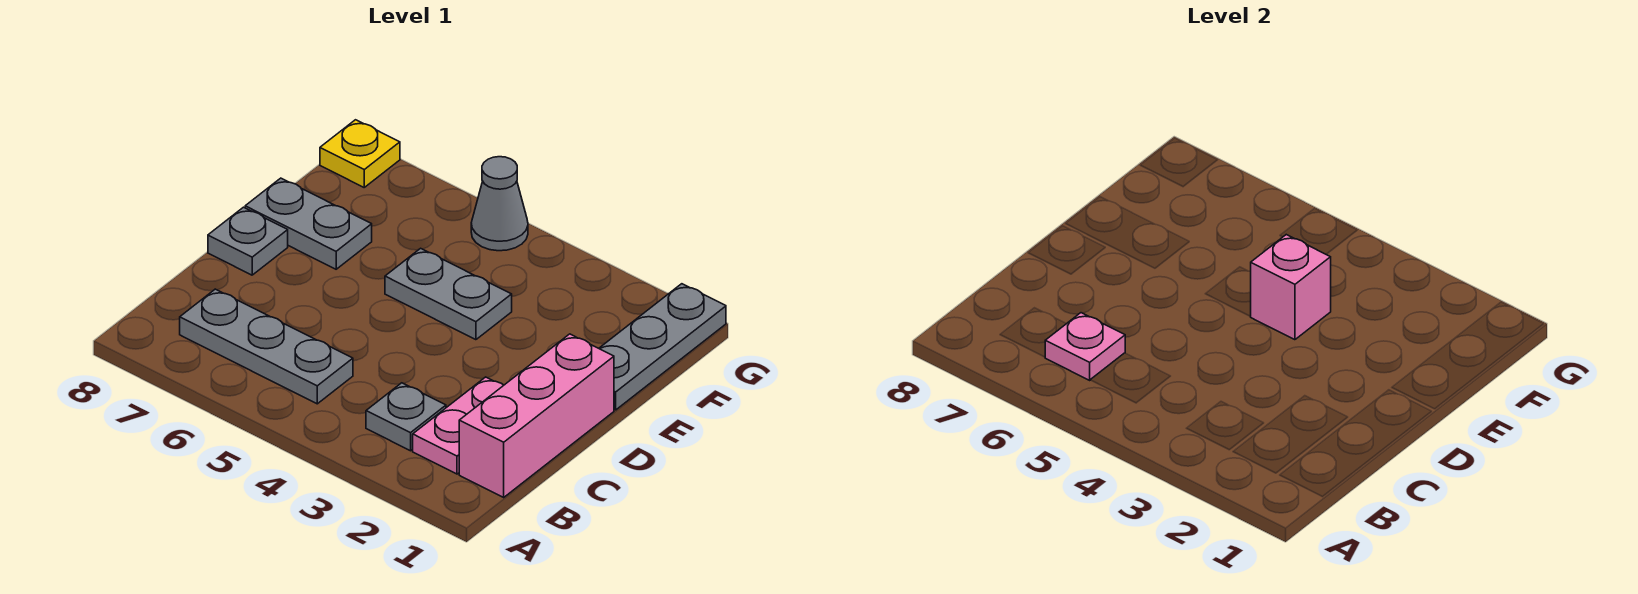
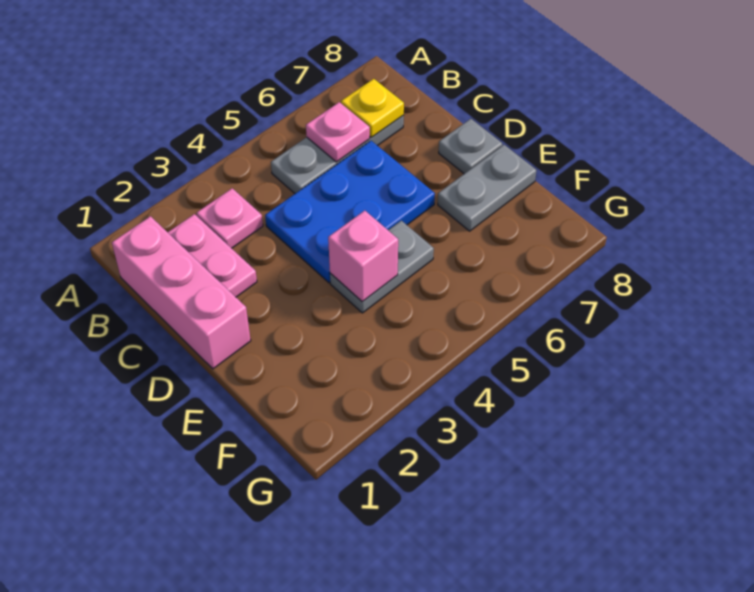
grey 1x1 plate [366,383,446,451] -> pink 1x1 plate [196,188,263,248]
none -> blue 2x3 plate [265,141,435,283]
grey 1x3 plate [599,284,726,410] -> none
grey 1x1 cone [471,157,528,251] -> none
yellow 1x1 plate [320,120,400,187] -> yellow 1x1 plate moved to [341,79,404,137]

